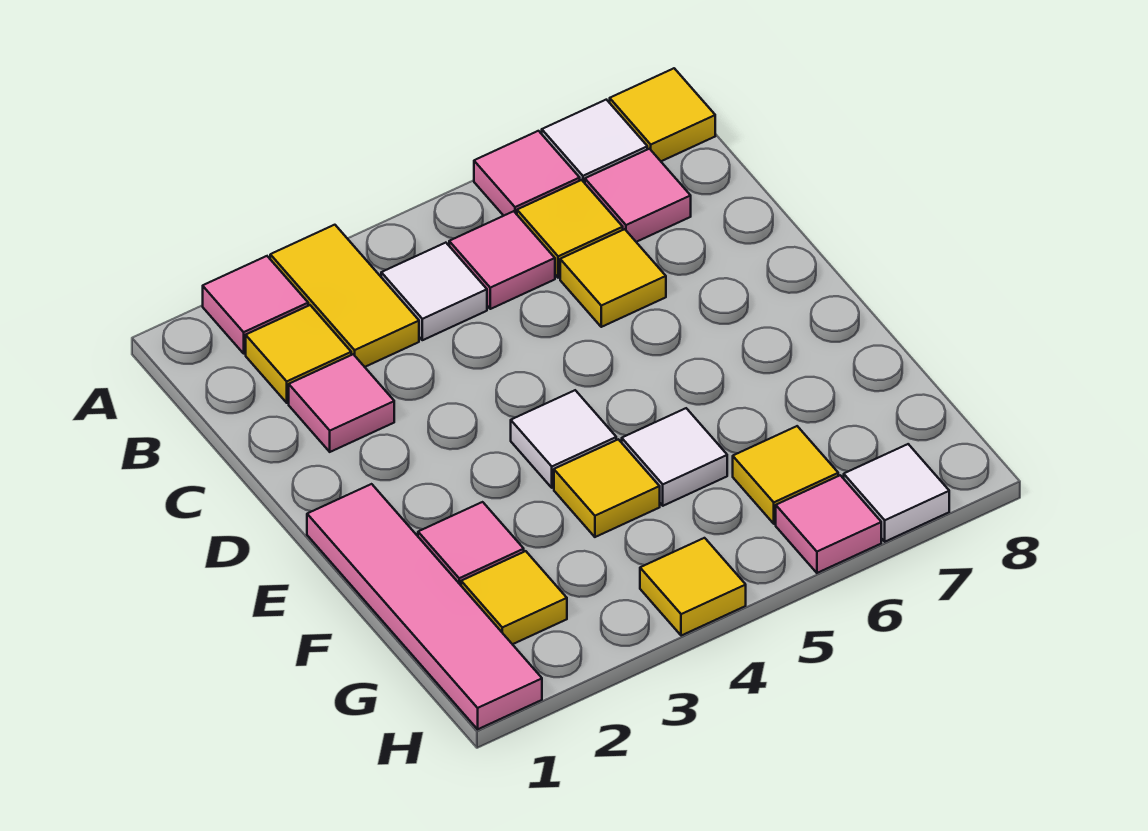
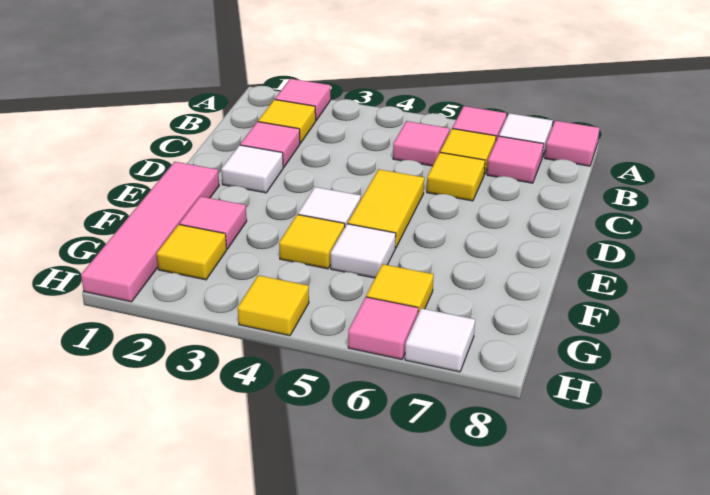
yellow 1x2 tile [270,225,419,367] -> yellow 1x2 tile moved to [348,169,424,248]
yellow 1x1 tile [610,68,715,161] -> pink 1x1 tile [545,121,600,166]
white 1x1 tile [381,243,487,340] -> white 1x1 tile moved to [221,145,283,193]

